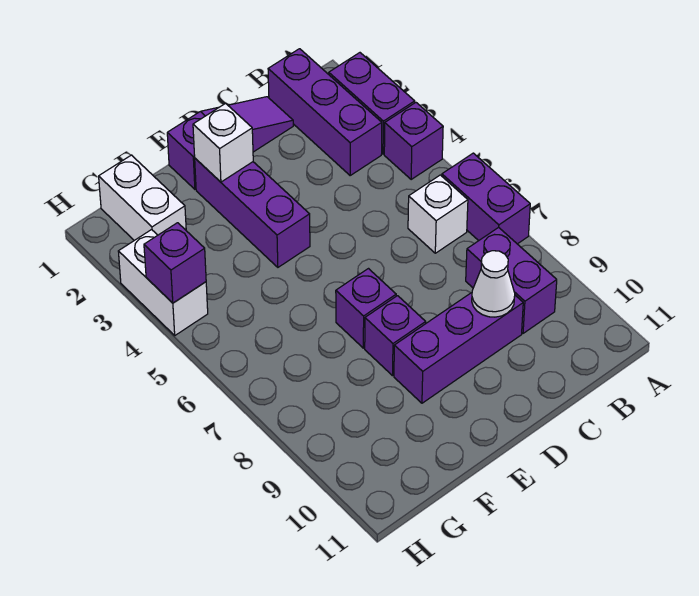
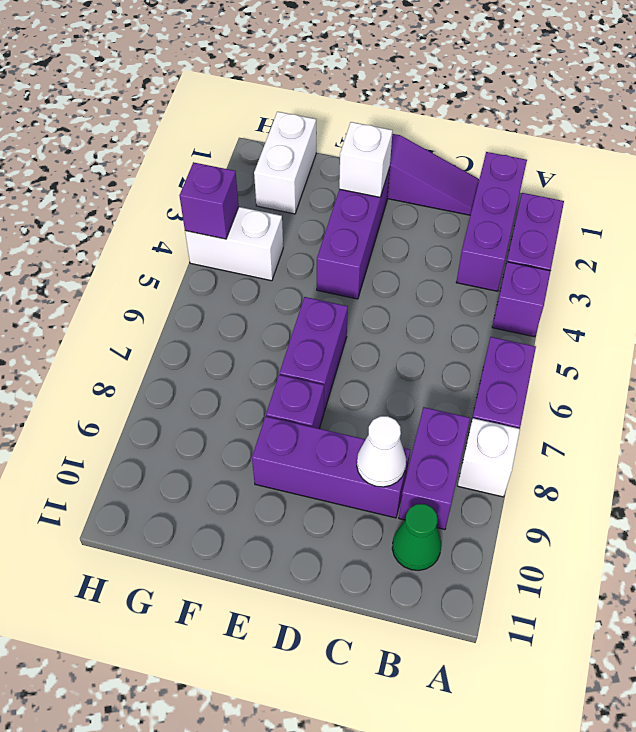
white 1x1 brick [408,175,468,253] -> white 1x1 brick moved to [458,418,520,497]
none -> green 1x1 cone [392,504,441,570]
purple 1x1 brick [336,269,396,348] -> purple 1x2 brick [280,297,348,411]
white 1x2 brick [118,230,208,335] -> white 1x2 brick turned to [185,207,283,281]

